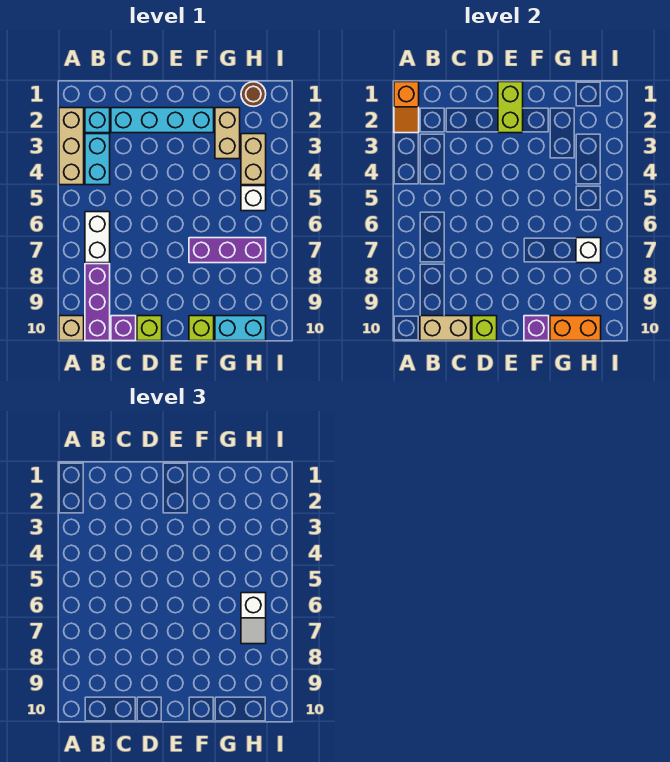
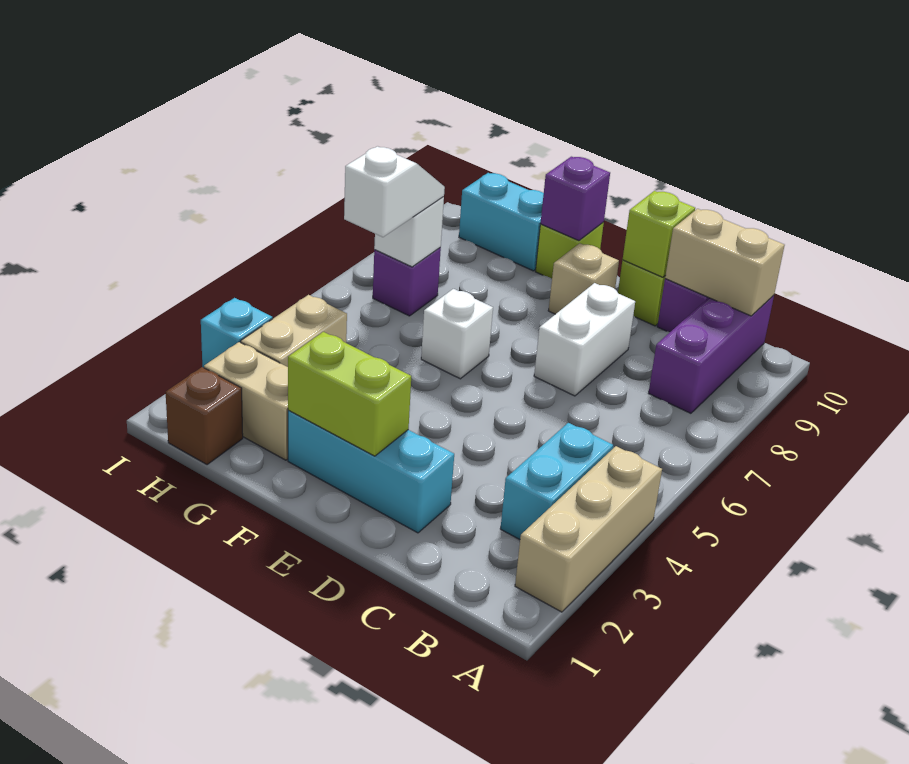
orange 1x2 slope [394,82,419,133] -> none
tan 1x1 brick [59,316,84,341] -> tan 1x1 brick moved to [548,243,619,314]
cyan 1x1 brick [85,108,110,133] -> cyan 1x1 brick moved to [201,298,273,368]
white 1x2 brick [85,212,110,263] -> white 1x2 brick moved to [534,283,635,396]
cyan 1x4 brick [111,108,214,133] -> cyan 1x3 brick [288,410,454,533]
lime 1x2 brick [498,82,523,133] -> lime 1x2 brick turned to [288,332,411,456]
purple 1x3 brick [189,238,266,263] -> purple 1x1 brick [373,248,441,316]
tan 1x2 brick [215,108,240,159] -> tan 1x2 brick turned to [204,342,288,460]
orange 1x2 brick [550,316,601,341] -> none
brown 1x1 round brick [241,82,266,106] -> brown 1x1 brick [166,367,243,465]
white 1x1 brick [241,186,266,211] -> white 1x1 brick moved to [421,289,493,379]

